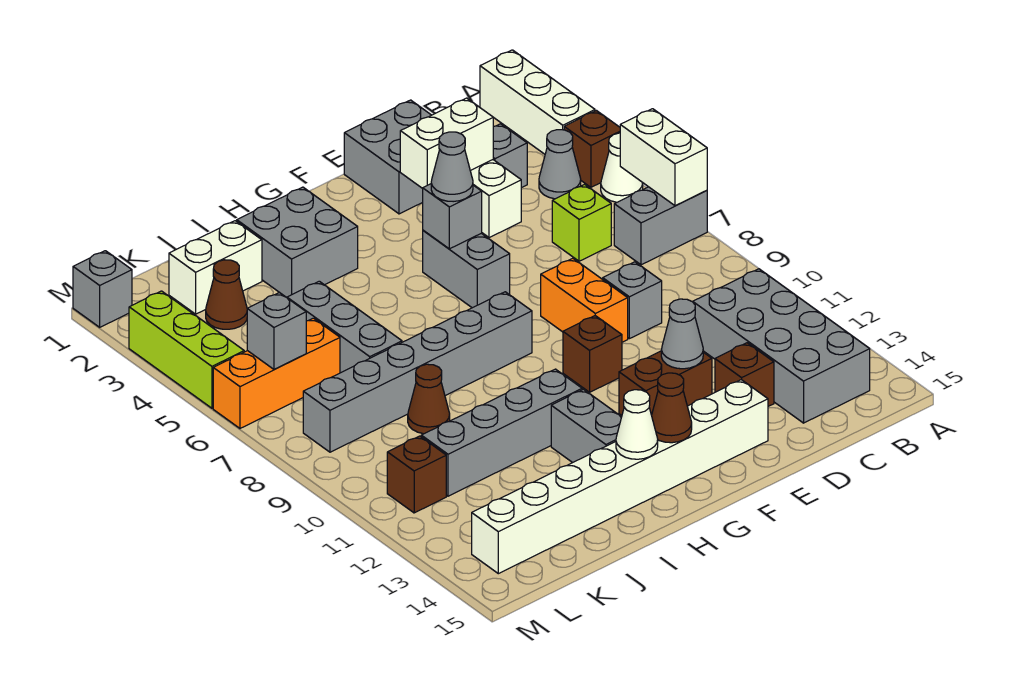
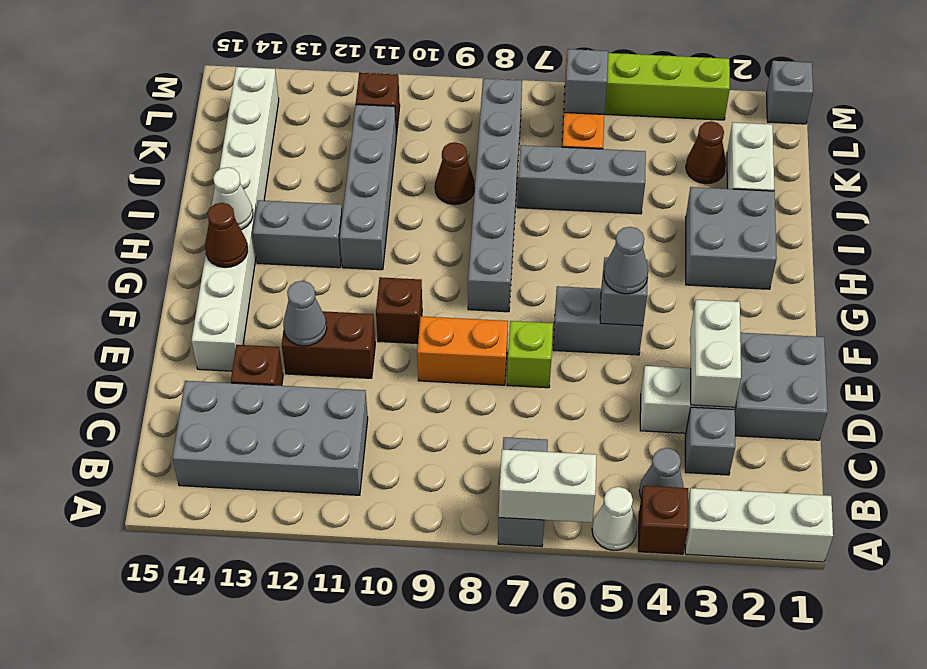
lime 1x1 brick [552,184,611,261] -> lime 1x1 brick moved to [507,321,553,388]
grey 1x1 brick [603,262,662,339] -> none
brown 1x2 brick [619,351,712,416] -> brown 1x2 brick turned to [282,311,375,378]

